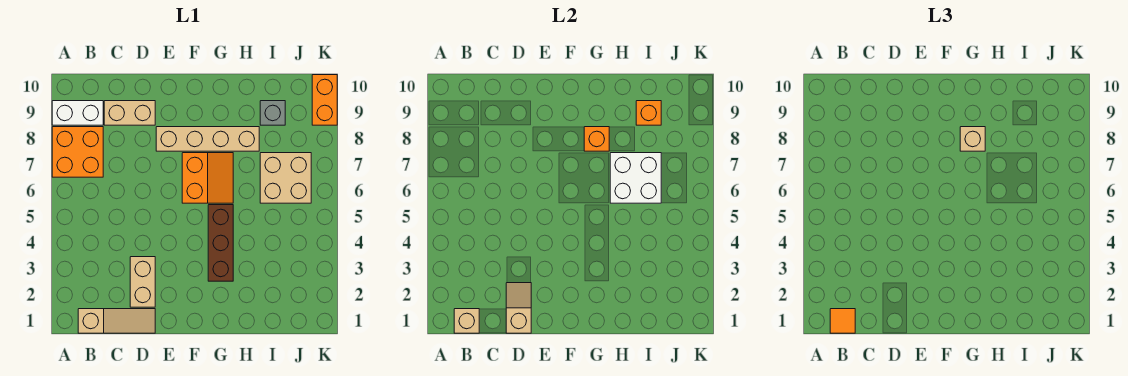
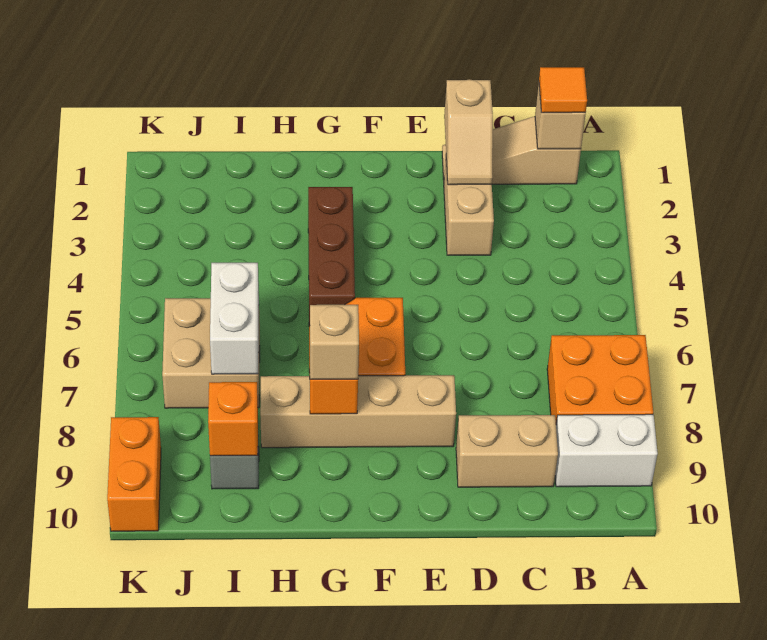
white 2x2 brick [610,153,661,203] -> white 1x2 brick [210,263,259,374]

